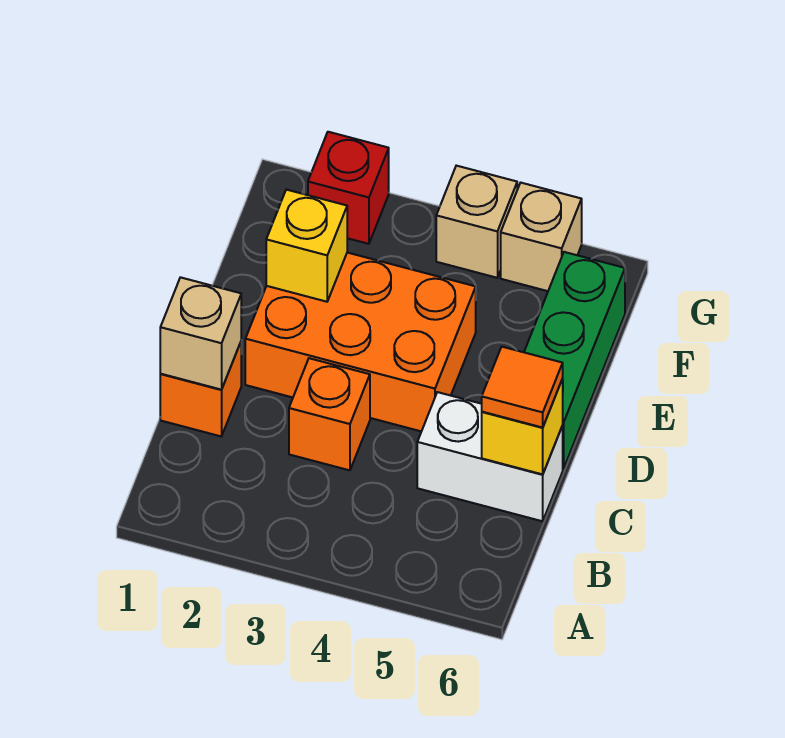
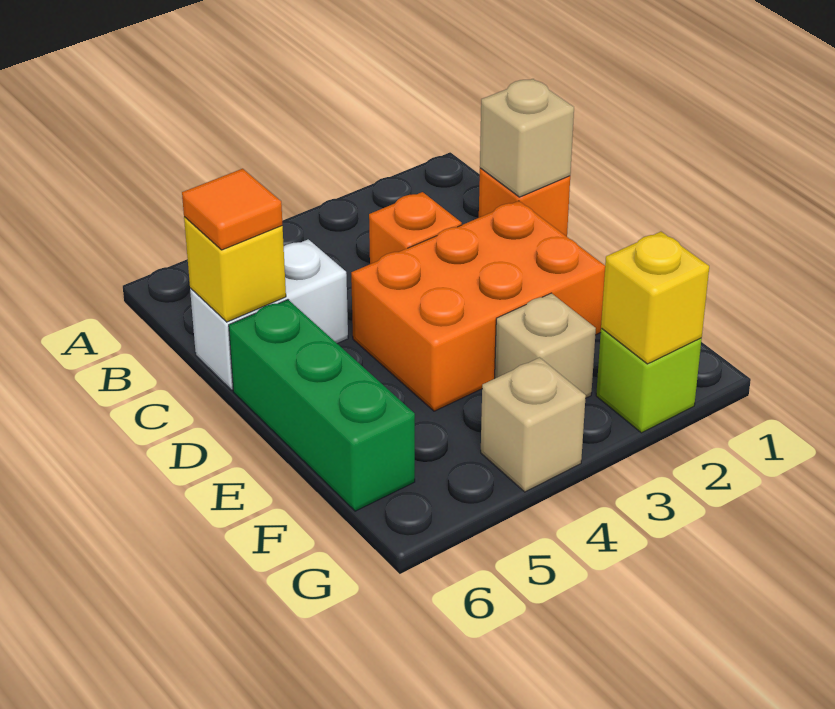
yellow 1x1 brick [266,190,347,302] -> yellow 1x1 brick moved to [601,232,709,364]
red 1x1 brick [308,132,389,244] -> lime 1x1 brick [596,328,702,433]
tan 1x1 brick [501,183,582,291] -> tan 1x1 brick moved to [495,293,596,398]

